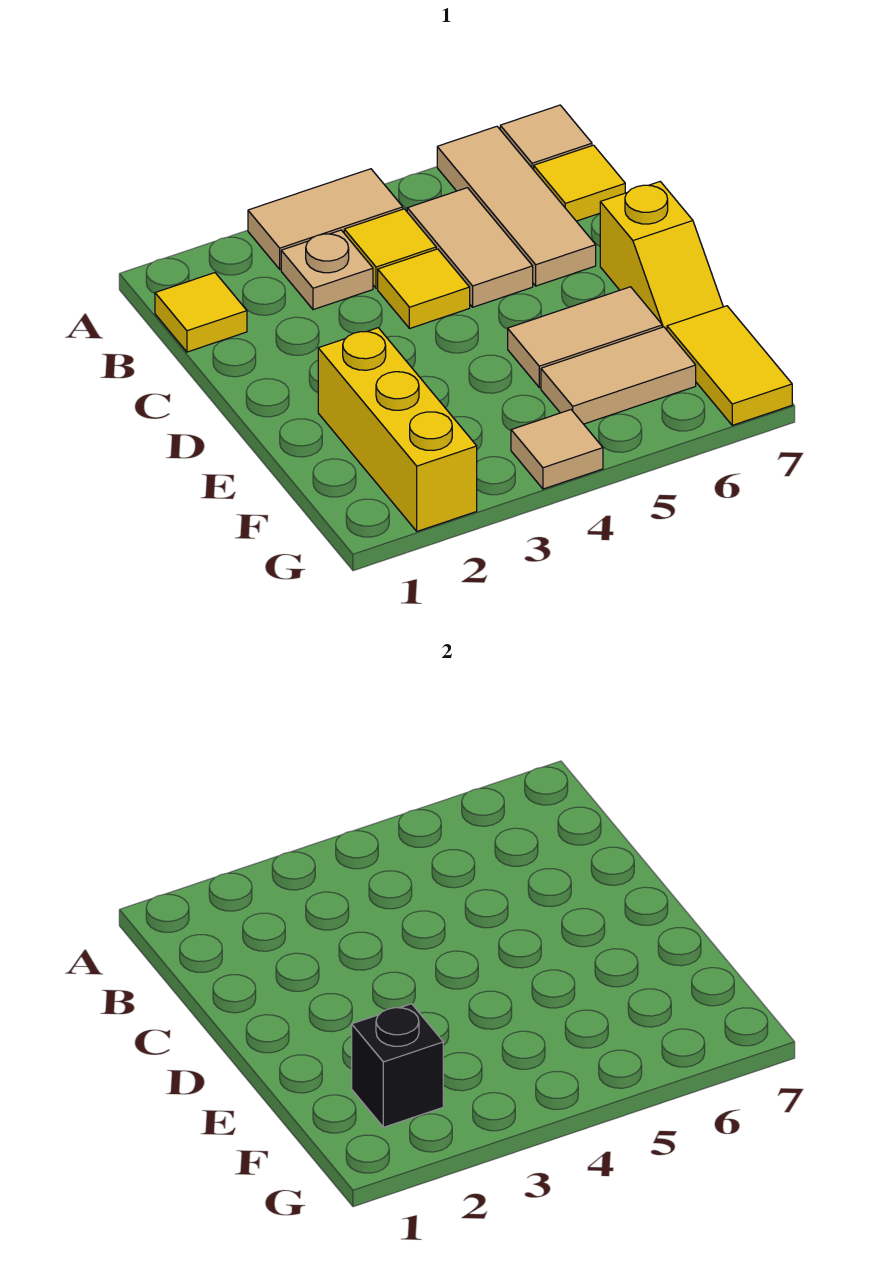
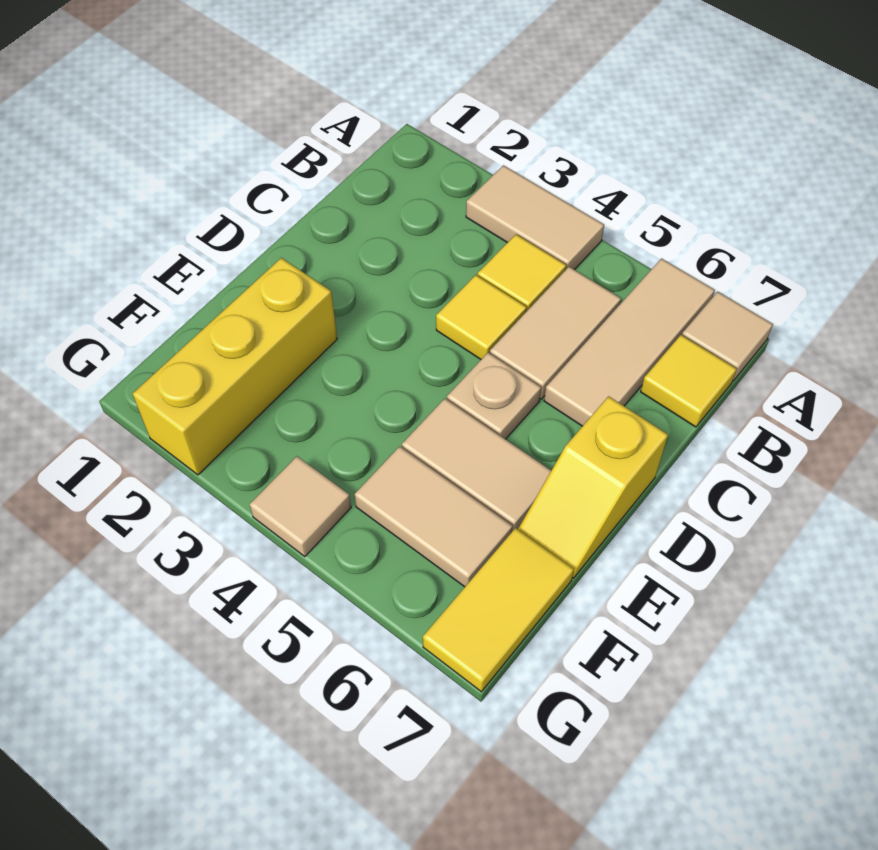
yellow 1x1 tile [155,273,247,352] -> none
tan 1x1 plate [281,230,373,310] -> tan 1x1 plate moved to [447,353,541,439]
black 1x1 brick [352,1004,443,1127] -> none

